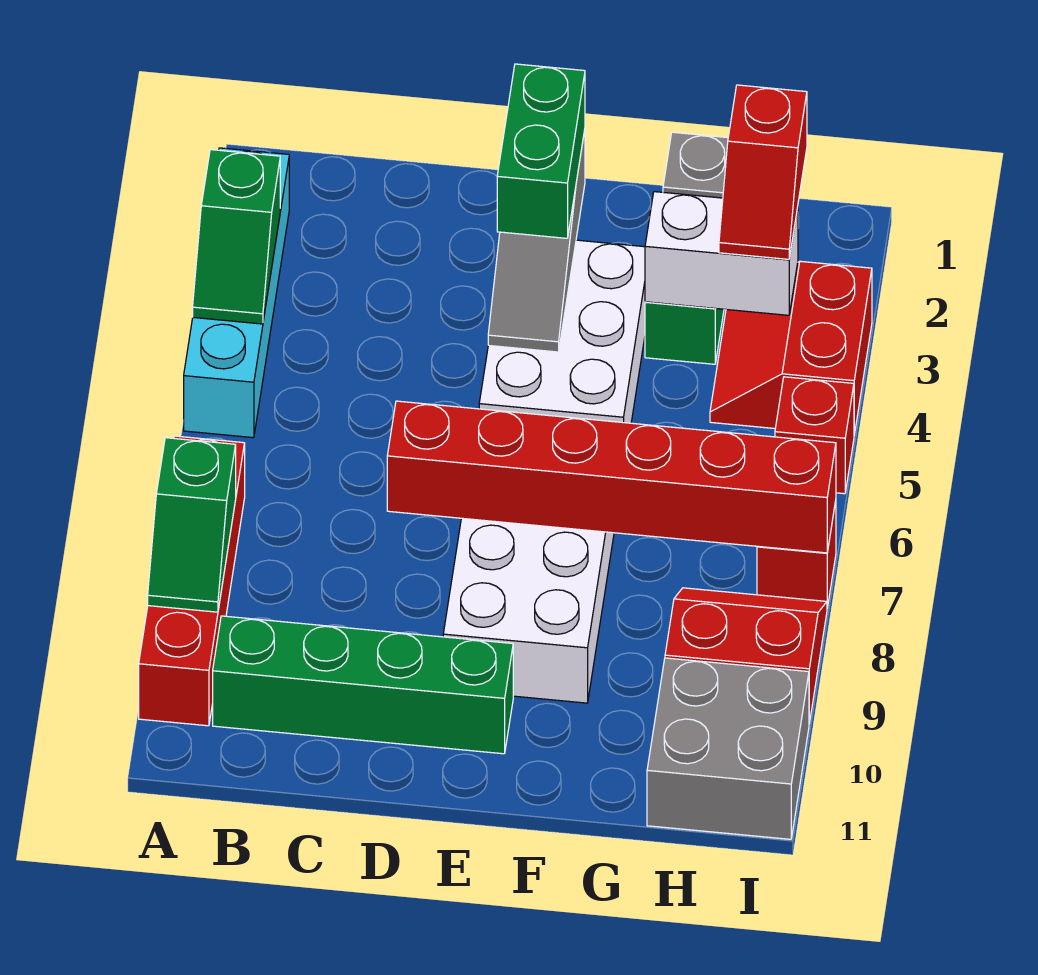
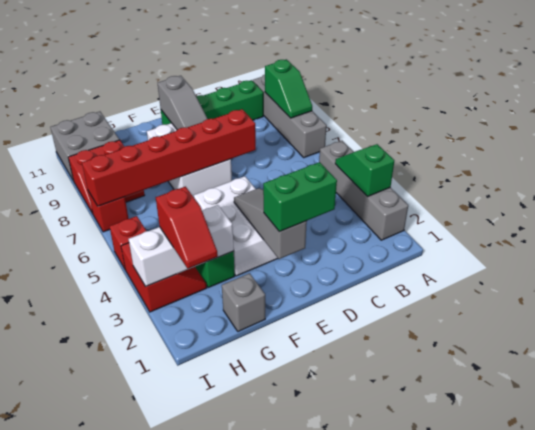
cyan 1x4 brick [184,148,289,438] -> grey 1x4 brick [319,141,408,240]
red 1x4 brick [139,436,245,726] -> grey 1x4 brick [253,75,326,158]
green 1x2 slope [148,438,236,612] -> green 1x2 slope turned to [265,59,312,118]
green 1x2 brick [497,64,585,238] -> green 1x2 brick turned to [263,162,337,232]
none -> grey 1x3 slope [158,76,208,130]
white 1x2 brick [645,192,798,315] -> white 1x3 brick [129,205,234,287]
red 1x2 slope [719,85,807,259] -> red 1x2 slope turned to [156,187,218,269]

